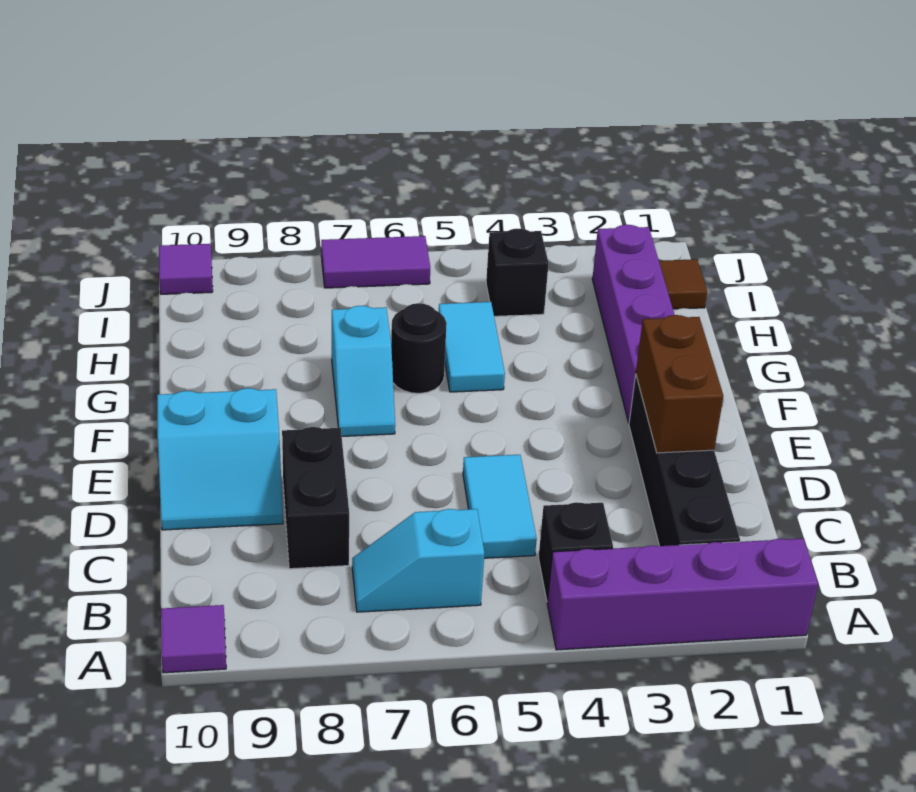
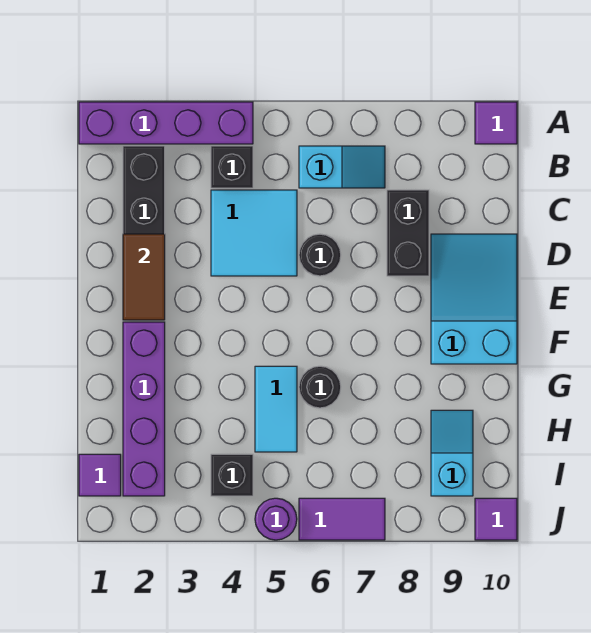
cyan 1x2 tile [463,455,537,558] -> cyan 2x2 tile [211,190,297,276]
brown 1x2 brick [636,315,723,453] -> brown 1x2 tile [123,234,165,320]
none -> black 1x1 round brick [299,234,341,276]
cyan 2x2 slope [157,388,283,530] -> cyan 2x3 slope [431,234,517,364]
cyan 1x2 slope [332,306,395,436] -> cyan 1x2 slope moved to [431,410,473,496]
brown 1x1 tile [659,259,707,309] -> purple 1x1 tile [79,454,121,496]
none -> purple 1x1 round brick [255,498,297,540]

